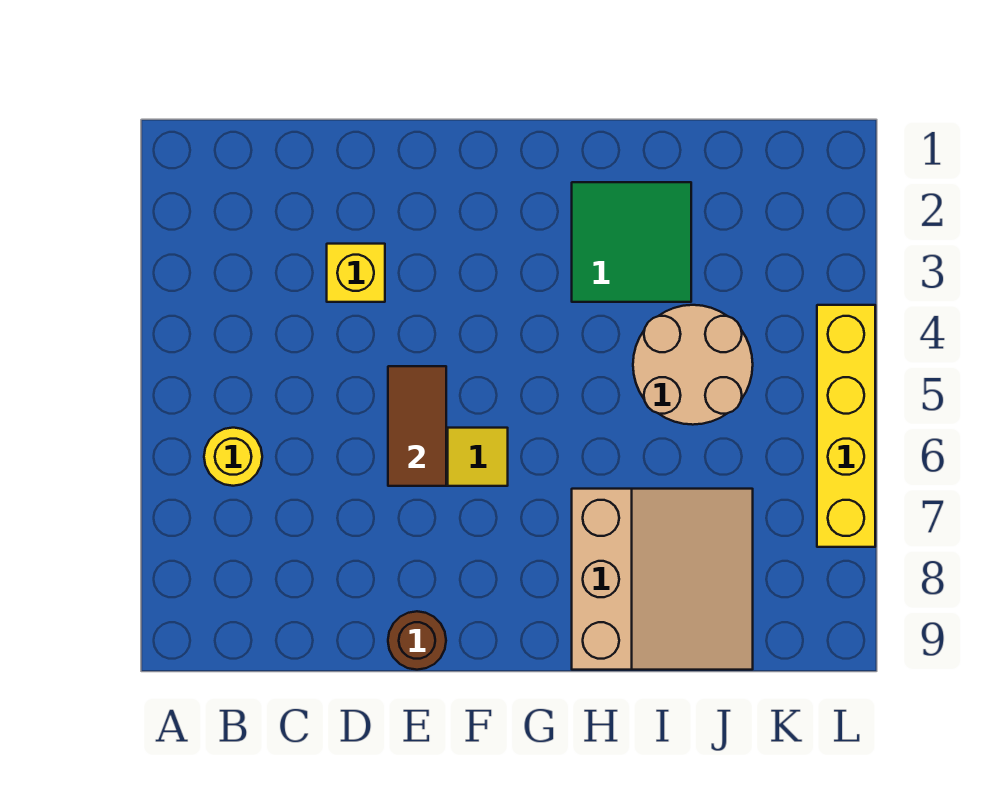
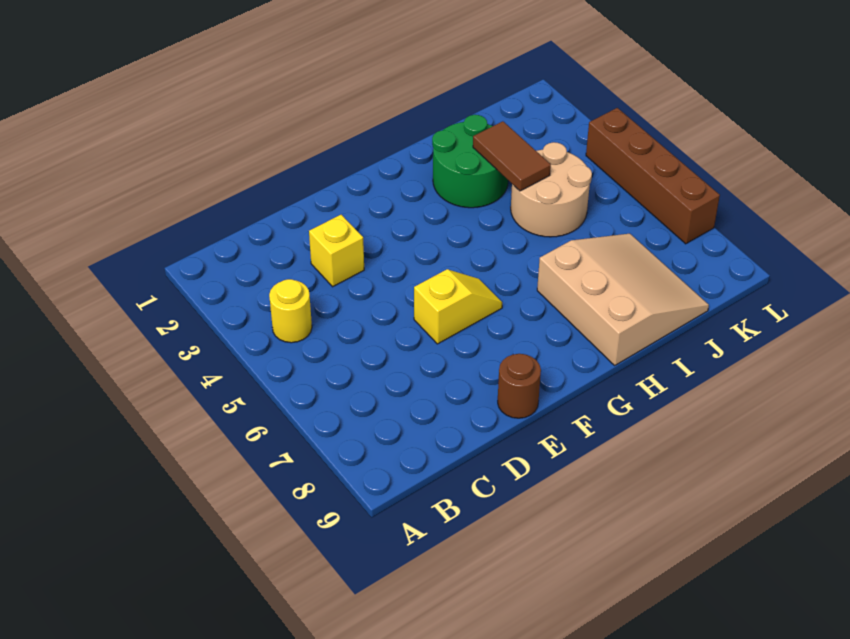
yellow 1x1 round brick [204,428,262,486] -> yellow 1x1 round brick moved to [269,279,312,343]
brown 1x2 tile [388,366,446,486] -> brown 1x2 tile moved to [473,121,551,191]
green 2x2 tile [572,182,691,302] -> green 2x2 round brick [432,115,508,208]
yellow 1x4 brick [817,305,875,547] -> brown 1x4 brick [586,108,720,244]

